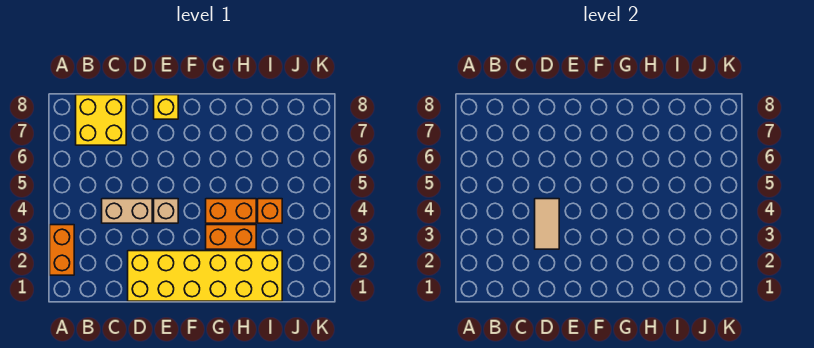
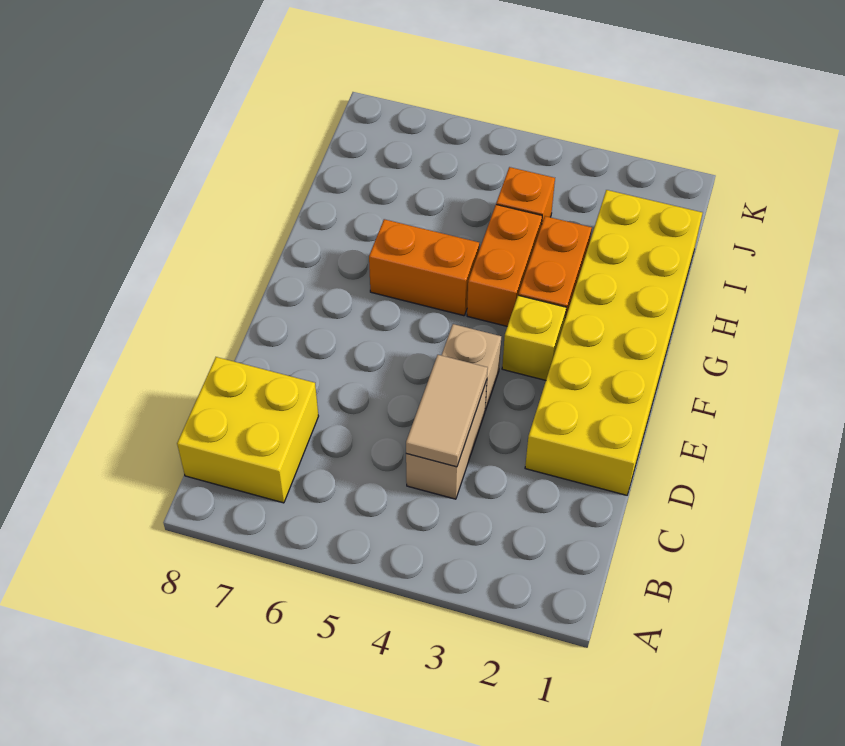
orange 1x2 brick [50,225,74,275] -> orange 1x2 brick moved to [369,219,479,316]
tan 1x2 tile [535,199,559,249] -> tan 1x2 tile turned to [406,355,488,467]
yellow 1x1 brick [154,95,178,119] -> yellow 1x1 brick moved to [502,295,566,380]

